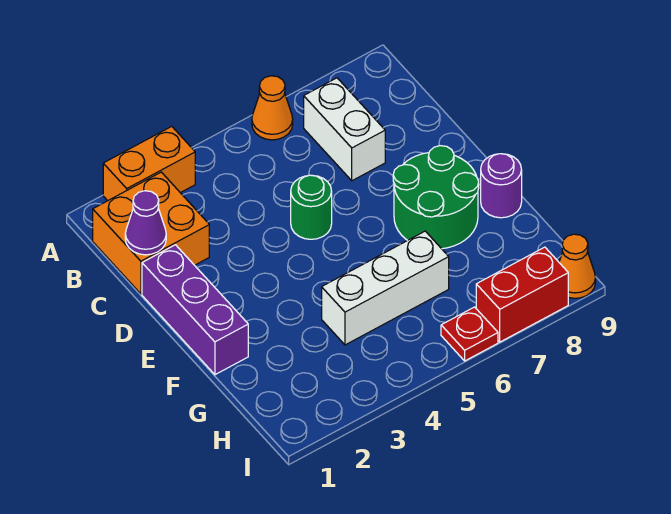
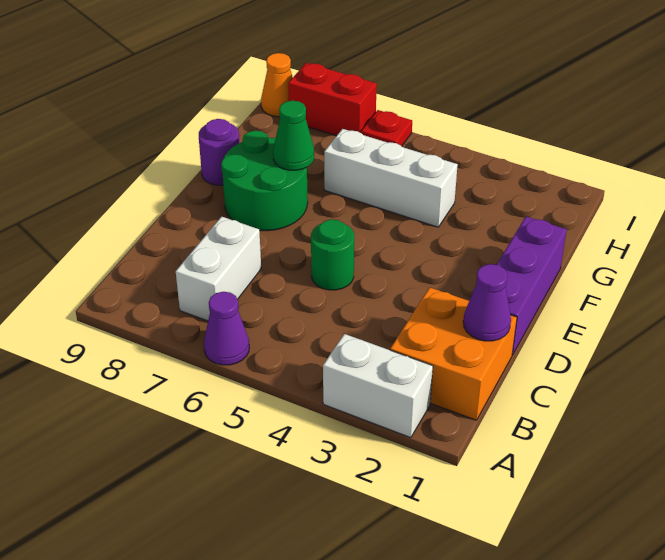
orange 1x2 brick [103,126,195,201] -> white 1x2 brick [323,334,433,438]
orange 1x1 cone [252,76,293,140] -> purple 1x1 cone [204,292,249,365]
none -> green 1x1 cone [273,101,314,170]

